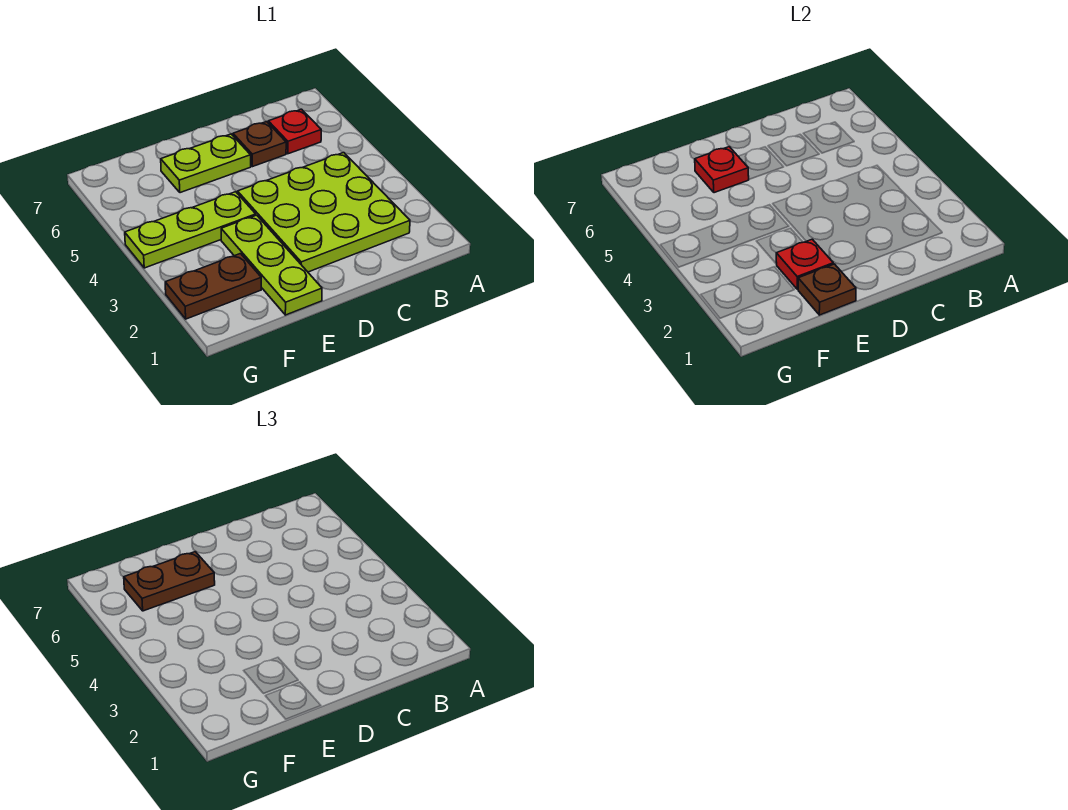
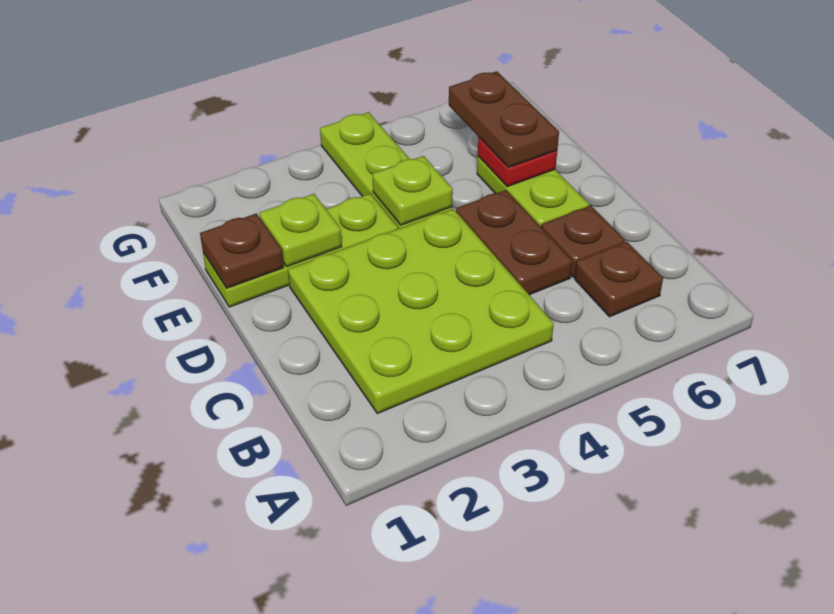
red 1x1 plate [268,109,321,154] -> brown 1x1 plate [575,242,663,317]
red 1x1 plate [776,239,833,289] -> lime 1x1 plate [259,194,342,266]
none -> lime 1x1 plate [373,156,453,225]
brown 1x2 plate [165,254,261,319] -> brown 1x2 plate moved to [456,190,572,295]

